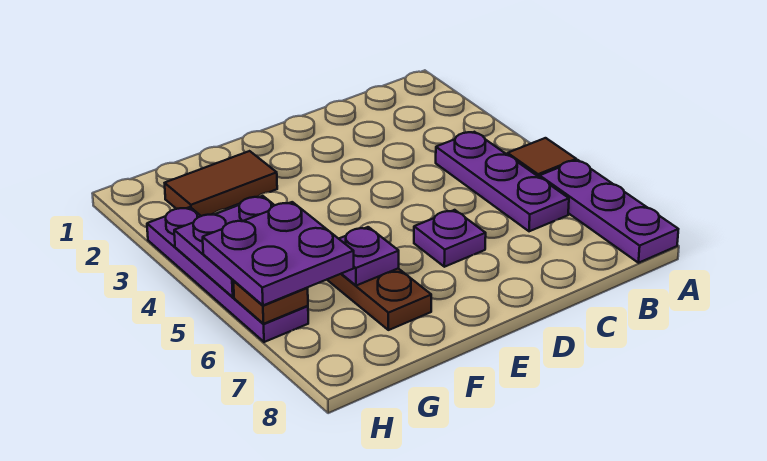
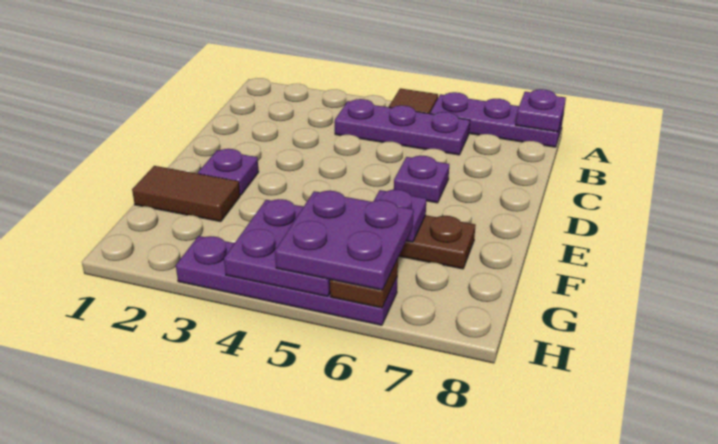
none -> purple 1x1 plate [516,89,566,132]
none -> purple 1x1 plate [198,149,259,195]
brown 1x2 tile [165,151,277,216] -> brown 1x2 tile turned to [132,166,240,222]

